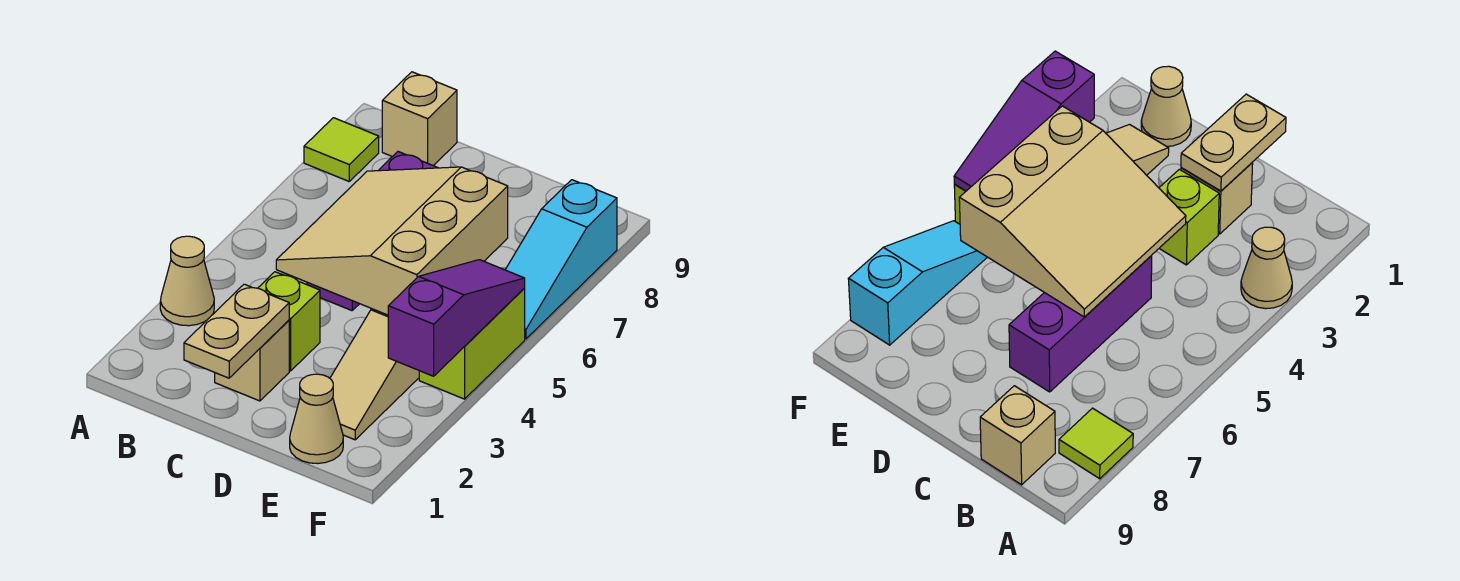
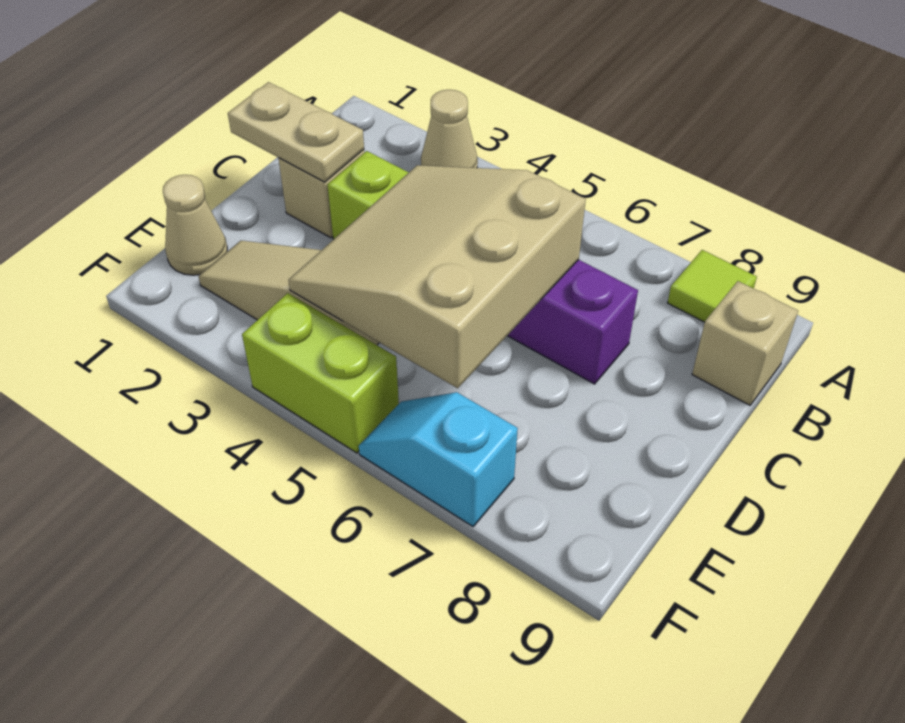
tan 3x3 slope [276,167,508,315] -> tan 3x3 slope turned to [288,165,586,388]
purple 1x3 slope [388,260,525,376] -> none
cyan 1x3 slope [505,180,617,339] -> cyan 1x2 slope [359,392,518,527]

